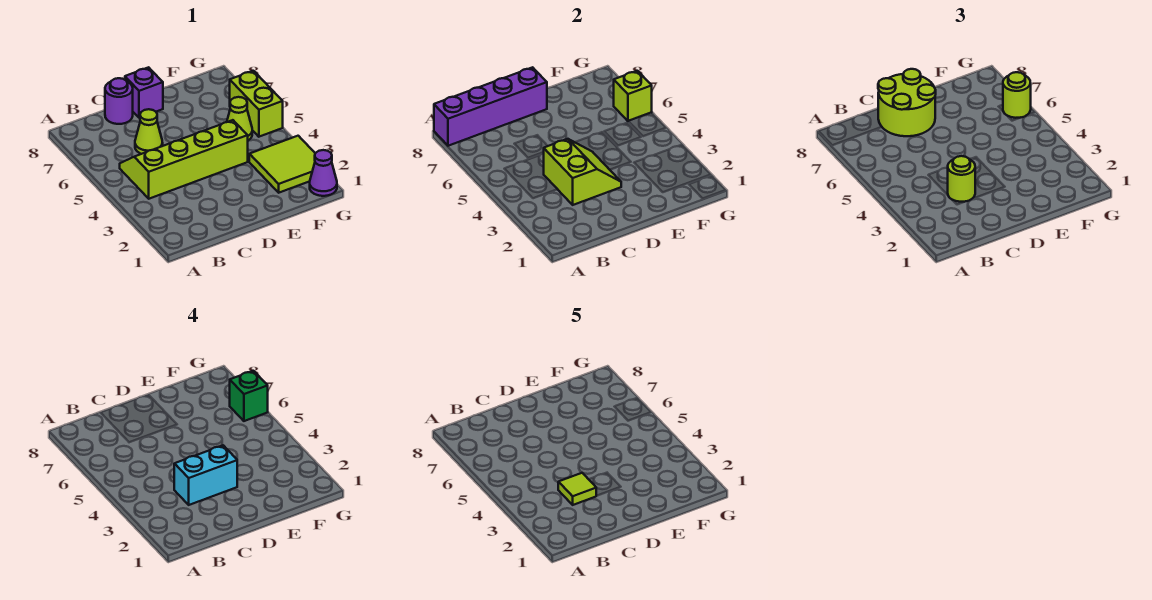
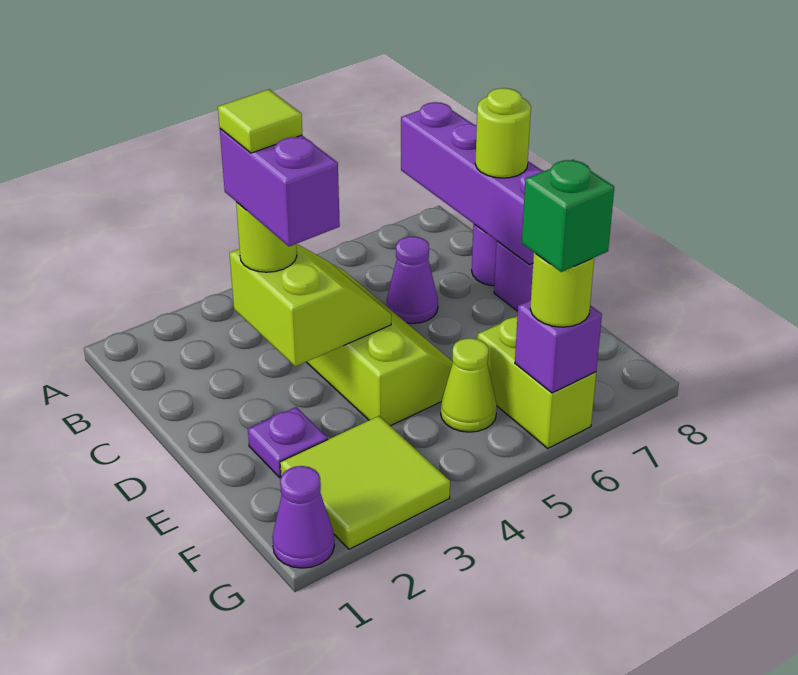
lime 2x2 slope [544,139,621,205] -> lime 2x2 slope turned to [230,244,391,367]
cyan 1x2 brick [174,445,237,505] -> purple 1x2 brick [220,129,340,247]
lime 1x1 cone [135,109,163,154] -> purple 1x1 cone [387,237,438,324]
lime 2x2 round brick [878,69,936,136] -> lime 1x1 round brick [475,88,531,178]
none -> purple 1x1 plate [248,407,328,478]
lime 1x2 brick [230,71,283,137] -> lime 1x2 brick turned to [477,316,596,448]
lime 1x1 brick [614,71,652,121] -> purple 1x1 brick [515,300,602,393]

